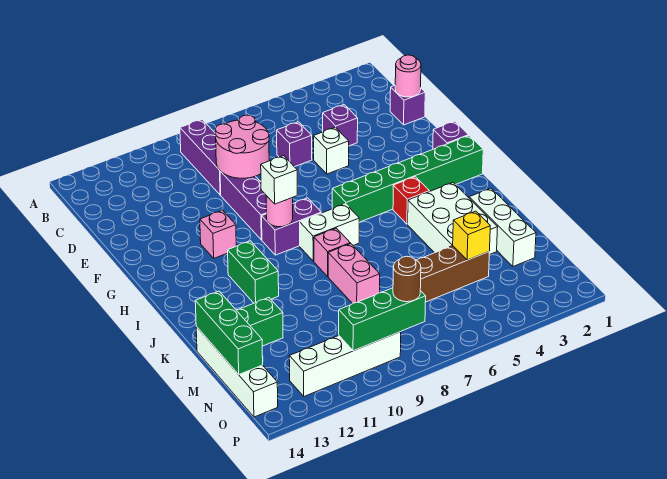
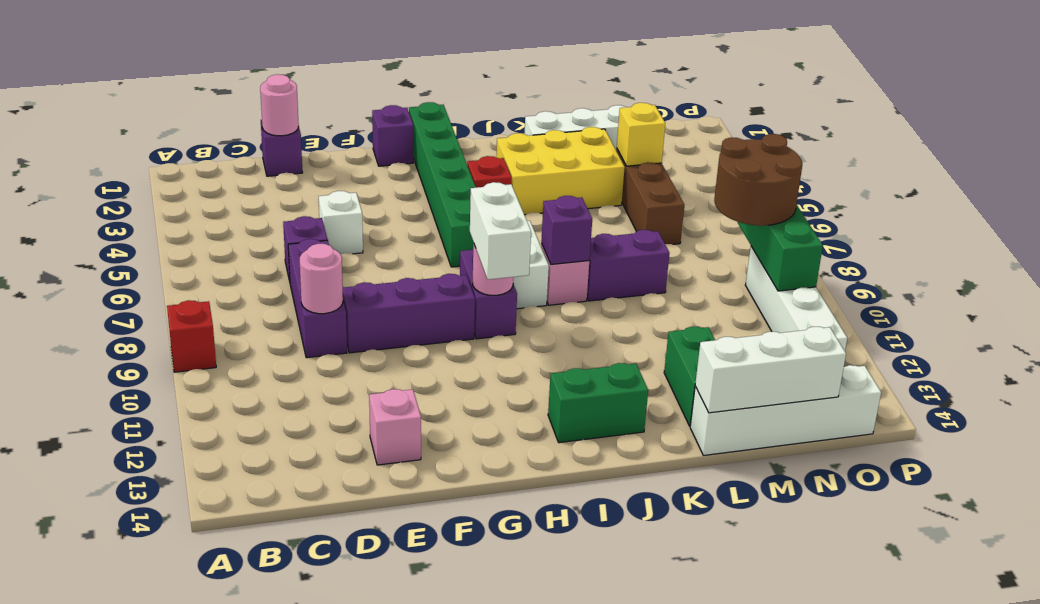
none -> red 1x1 brick [167,300,216,372]
purple 1x3 brick [180,119,221,195] -> purple 1x3 brick turned to [288,239,347,358]
purple 1x1 brick [323,105,358,146] -> purple 1x1 brick moved to [541,196,592,264]
pink 2x2 round brick [215,115,269,178] -> pink 1x1 round brick [300,244,343,314]
pink 1x1 brick [200,210,236,258] -> pink 1x1 brick moved to [369,389,421,465]
white 1x1 brick [261,156,297,204] -> white 1x2 brick [470,182,531,279]
green 1x2 brick [228,241,279,303] -> green 1x2 brick moved to [548,363,648,443]
white 2x3 brick [408,183,498,255] -> yellow 2x3 brick [496,127,625,215]
pink 1x2 brick [328,243,380,304] -> purple 1x2 brick [587,230,669,301]
green 1x3 brick [195,291,263,374] -> white 1x3 brick [695,327,846,413]
brown 1x1 round brick [393,256,421,302] -> brown 2x2 round brick [714,134,802,226]

